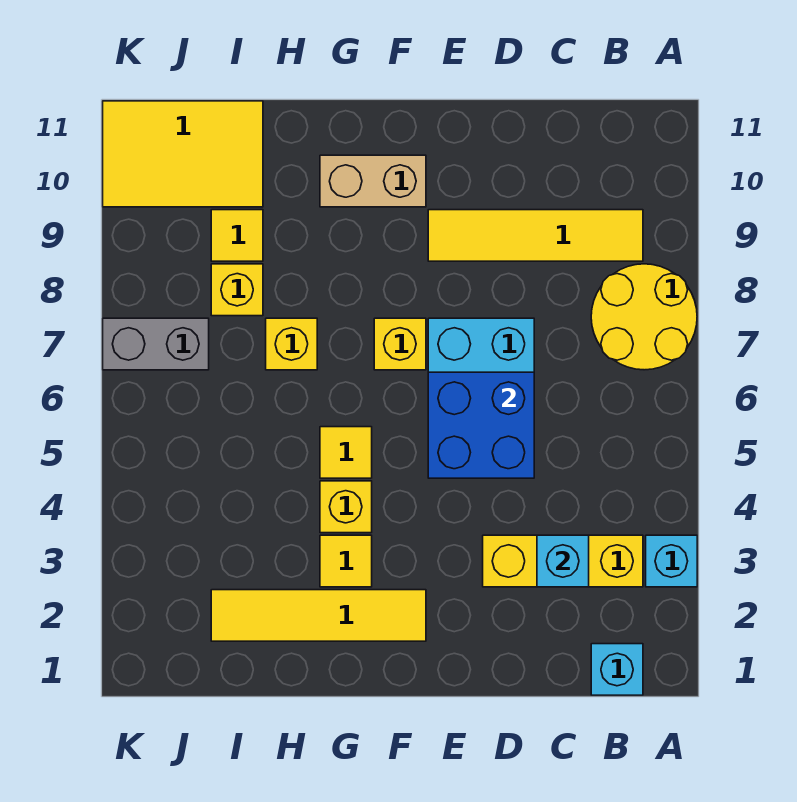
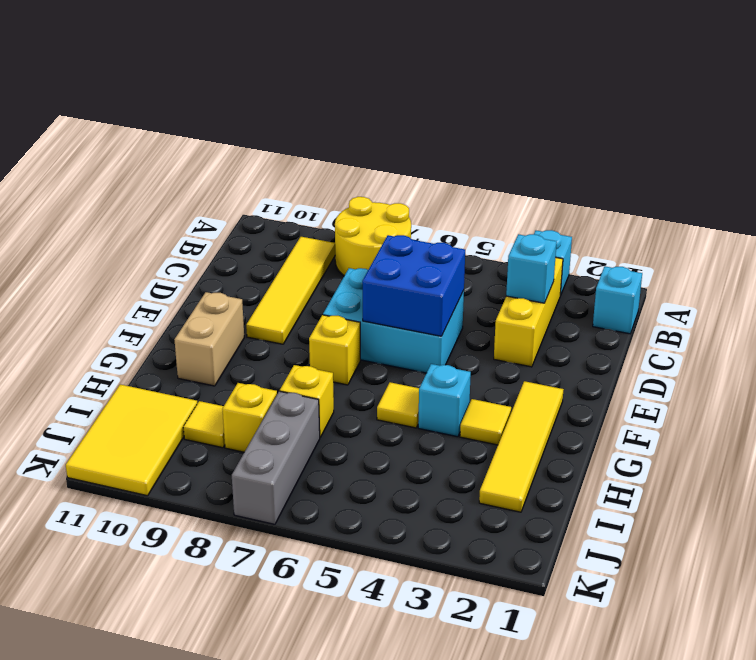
yellow 1x1 brick [320,481,372,533] -> cyan 1x1 brick [418,364,471,437]
grey 1x2 brick [103,318,209,370] -> grey 1x3 brick [232,391,320,524]

